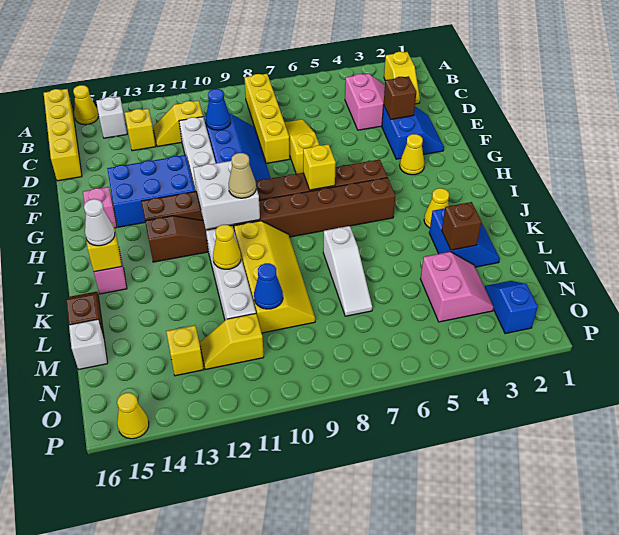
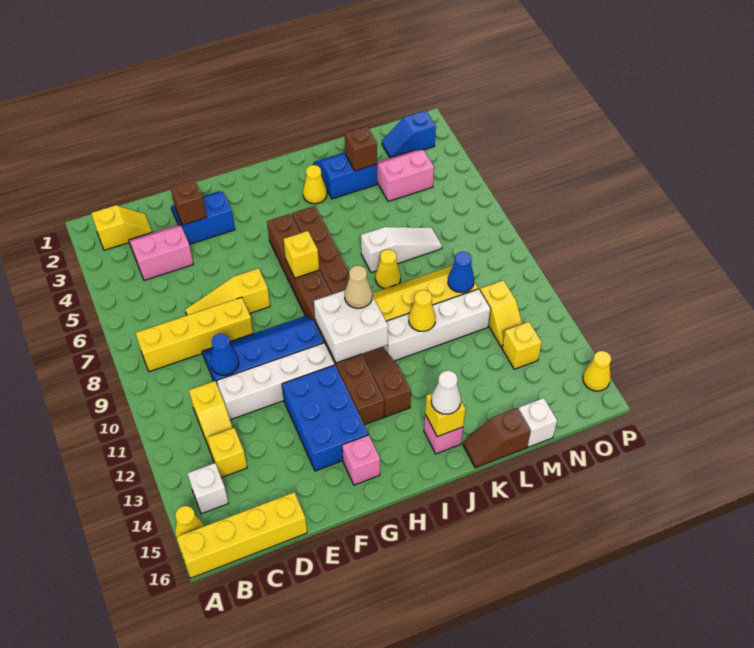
yellow 1x1 cone [400,134,425,175] -> yellow 1x1 cone moved to [375,249,401,289]

